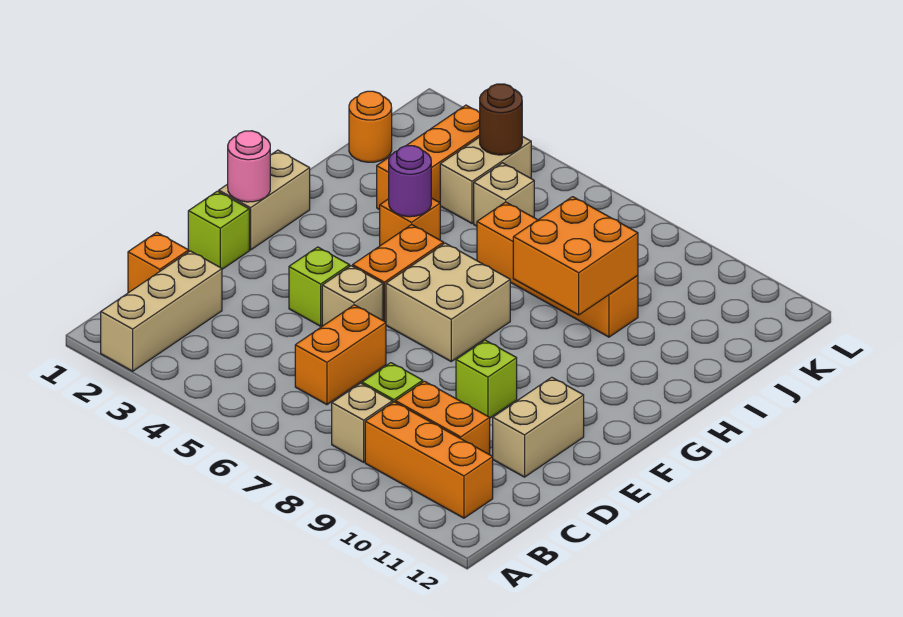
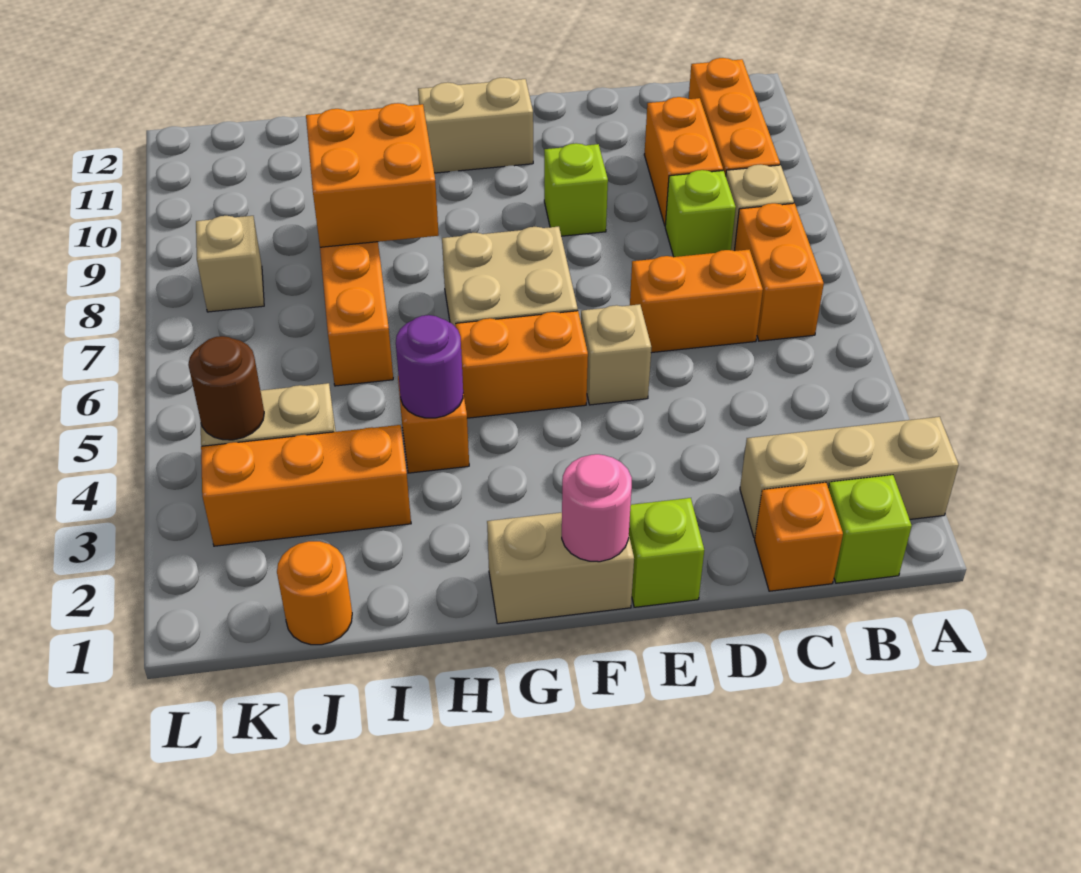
none -> orange 1x2 brick [734,203,824,341]
tan 1x2 brick [493,377,584,477] -> tan 1x2 brick moved to [418,78,533,173]
lime 1x1 brick [289,247,350,326] -> lime 1x1 brick moved to [828,475,912,583]
tan 1x1 brick [474,163,534,226] -> tan 1x1 brick moved to [196,216,264,312]

